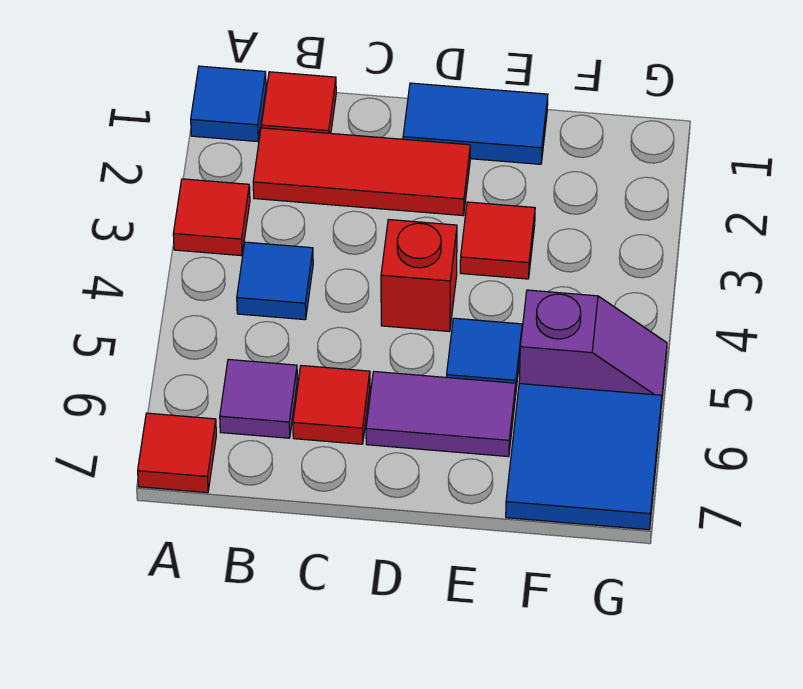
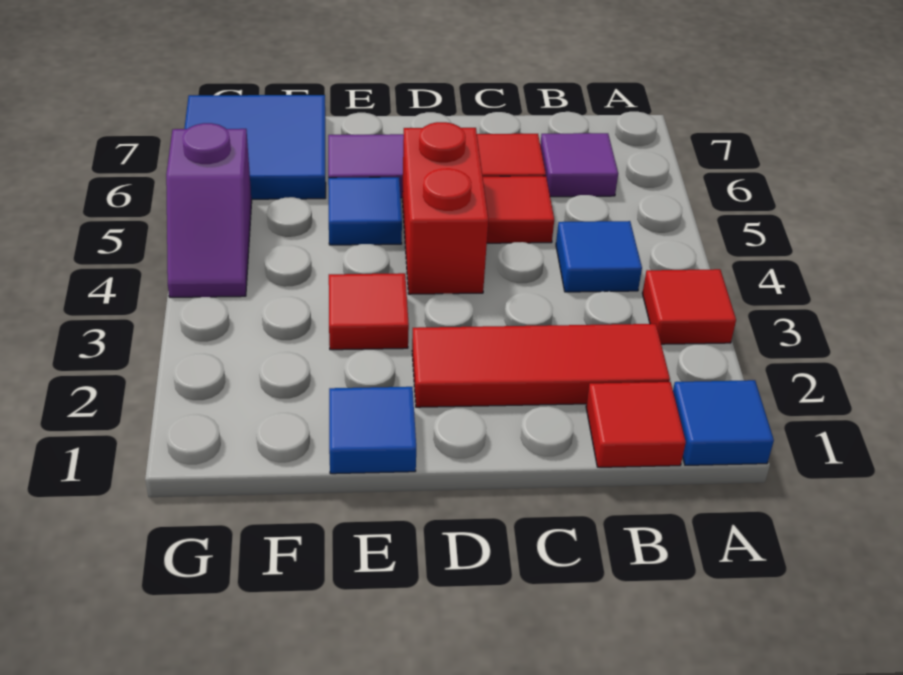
red 1x1 tile [138,413,216,493] -> red 1x1 tile moved to [483,176,554,243]
blue 1x2 tile [403,83,548,164] -> blue 1x1 tile [329,387,416,474]
red 1x1 brick [381,219,457,332] -> red 1x2 brick [402,122,488,294]
purple 1x2 slope [519,290,667,406] -> purple 1x2 slope turned to [166,123,252,297]

